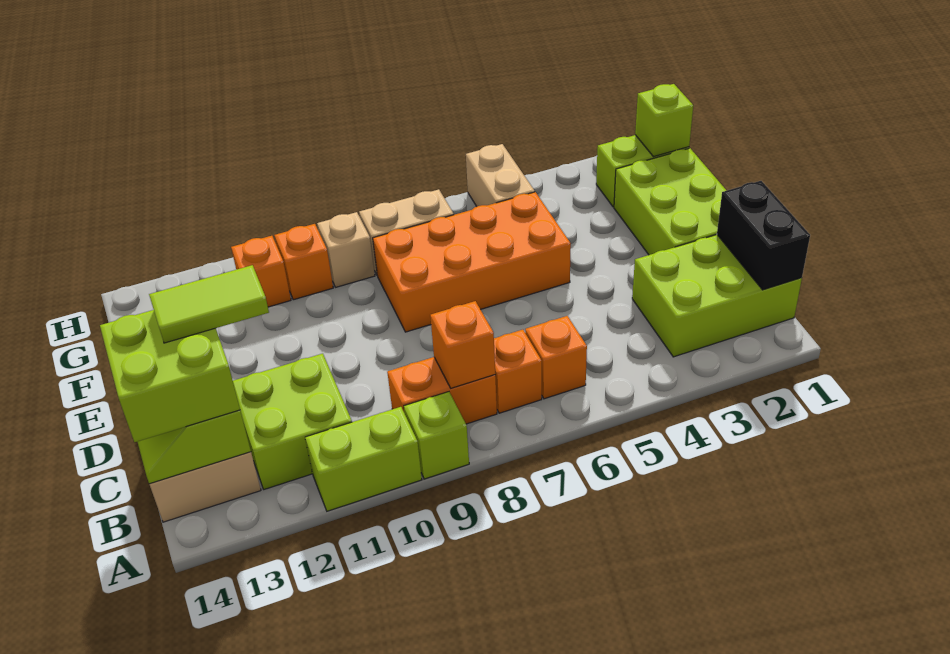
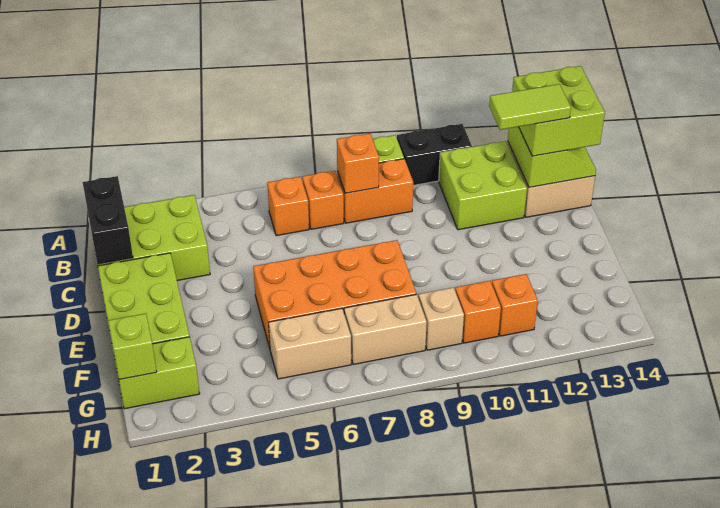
lime 1x2 brick [305,407,422,511] -> black 1x2 brick [397,124,472,185]
tan 1x2 brick [466,144,535,206] -> tan 1x2 brick turned to [268,308,351,379]

